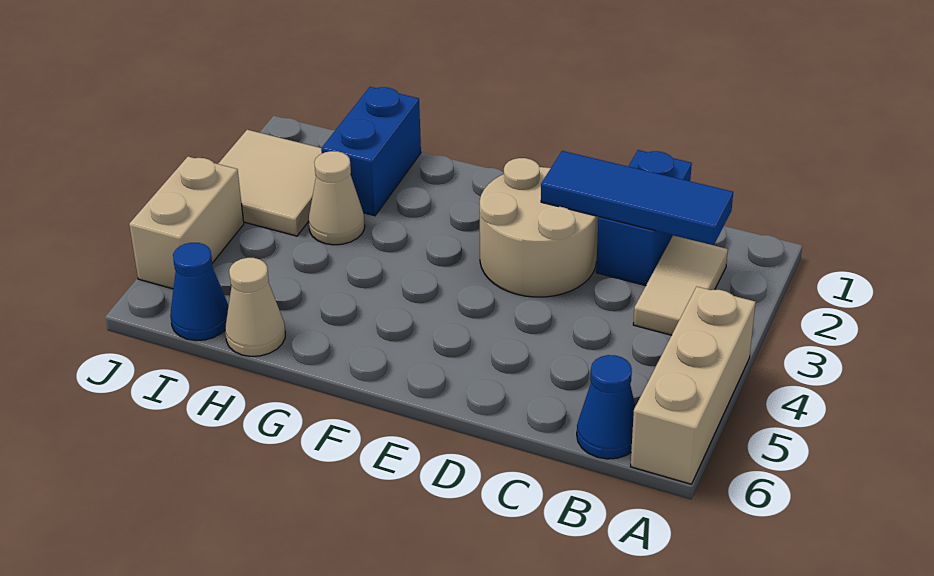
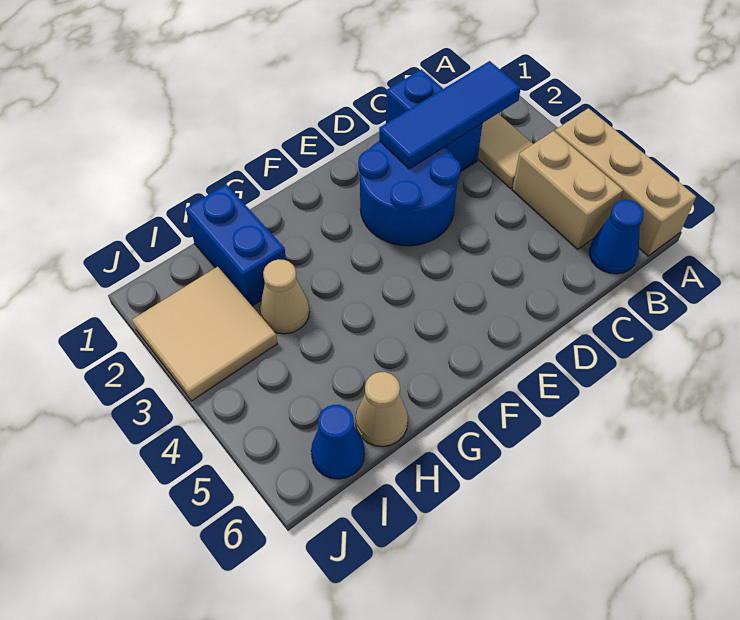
tan 2x2 round brick [480,158,598,297] -> blue 2x2 round brick [358,141,461,246]
tan 1x2 brick [129,156,244,289] -> tan 1x2 brick moved to [512,131,623,249]

